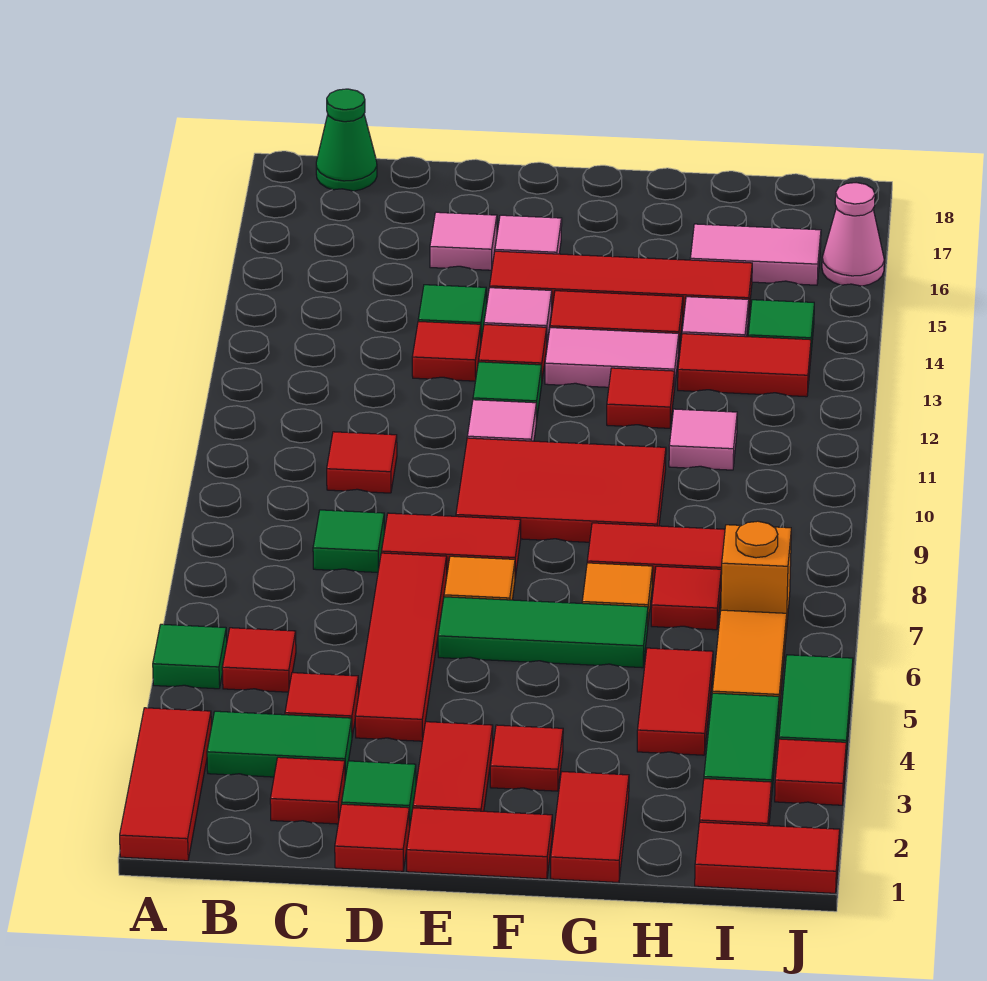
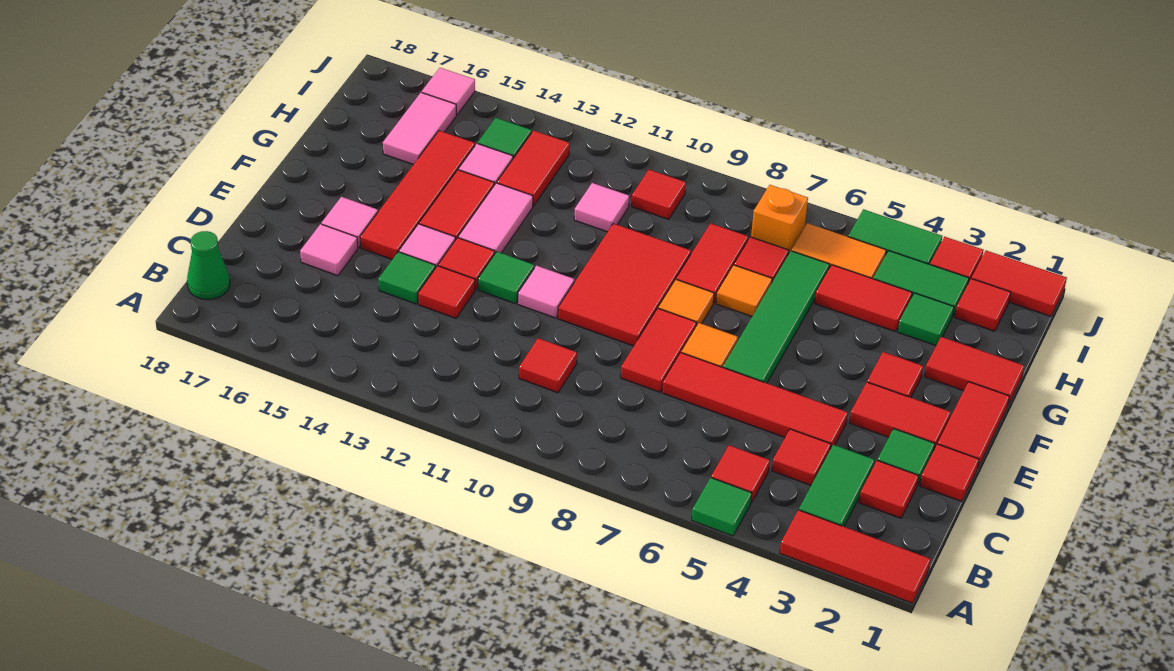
green 1x1 tile [313,510,384,572] -> green 1x1 tile moved to [898,293,954,346]
green 1x3 tile [438,597,648,668] -> green 1x4 tile [723,251,830,383]
none -> orange 1x1 tile [658,279,714,326]
red 1x1 tile [607,368,675,428] -> red 1x1 tile moved to [631,170,686,219]
red 1x2 tile [695,822,840,893] -> red 1x2 tile turned to [972,251,1067,316]
pink 1x1 cone [822,183,884,286] -> pink 1x1 tile [422,68,475,115]

